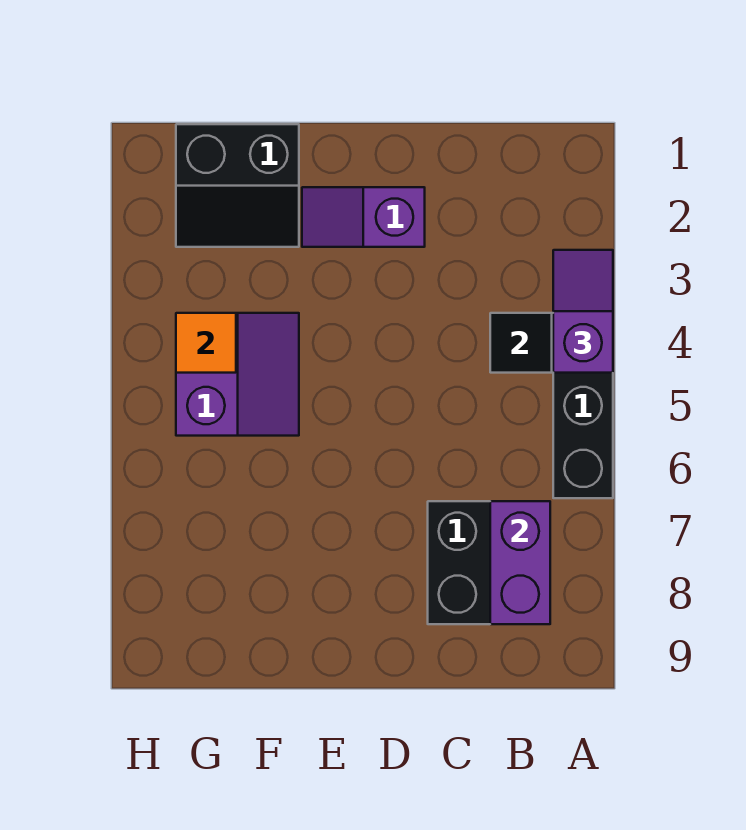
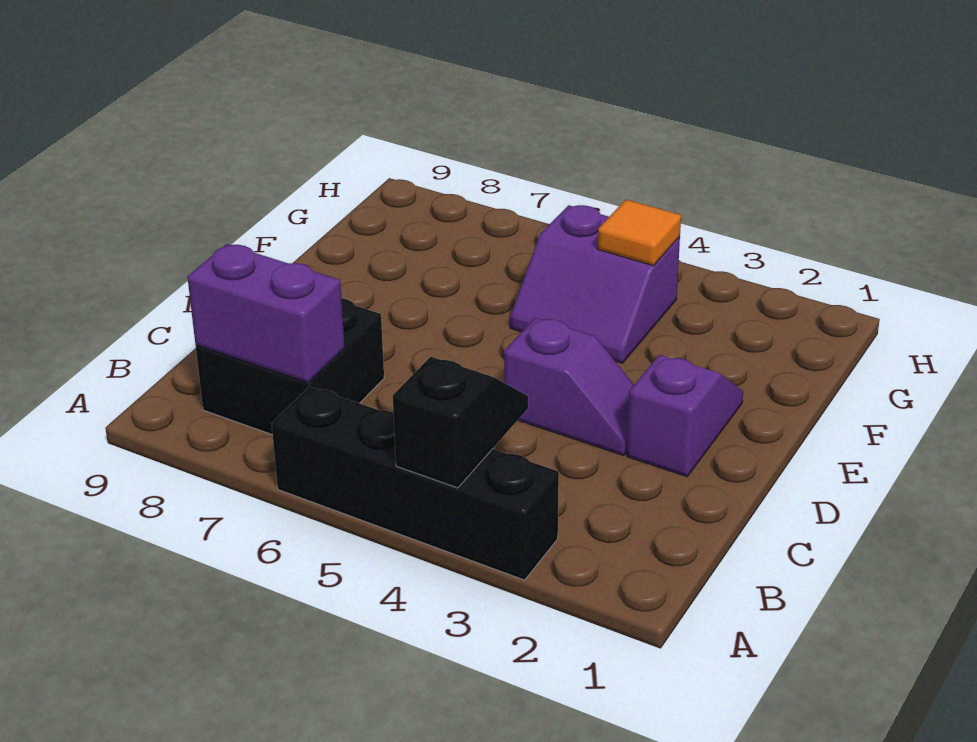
purple 1x2 slope [553,250,613,373] -> purple 1x2 slope moved to [504,318,634,456]
black 2x2 slope [176,124,299,247] -> none

